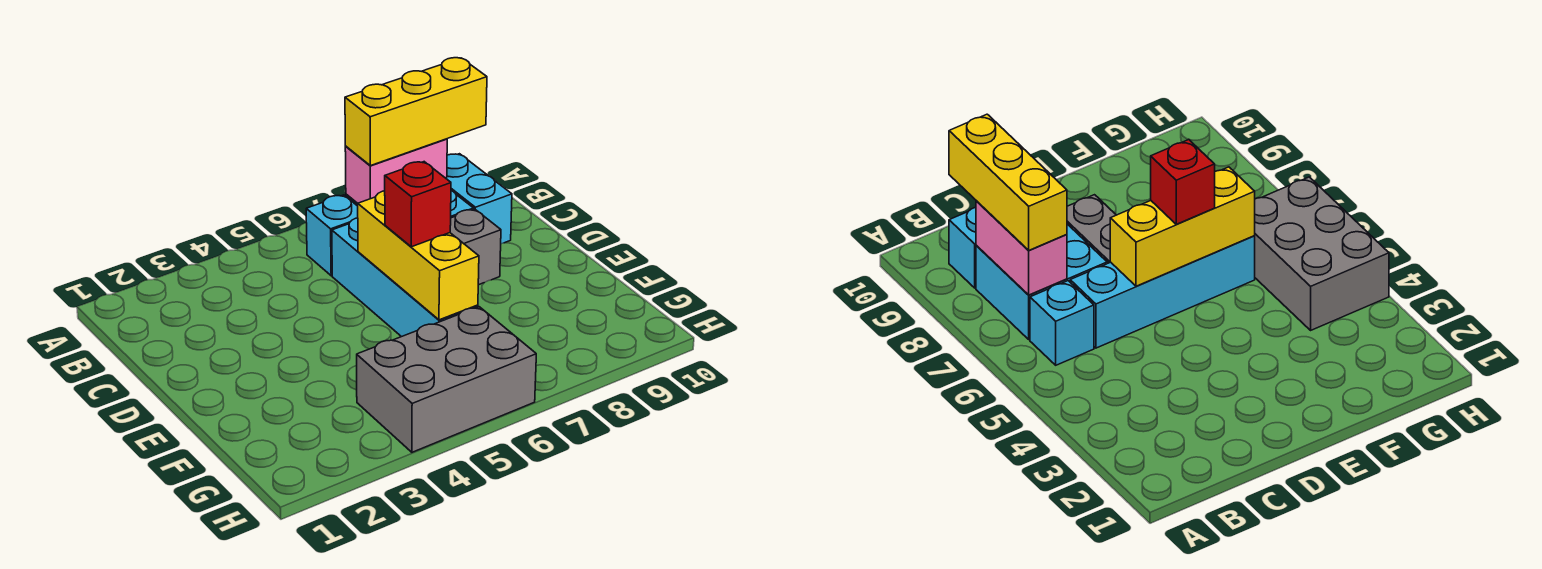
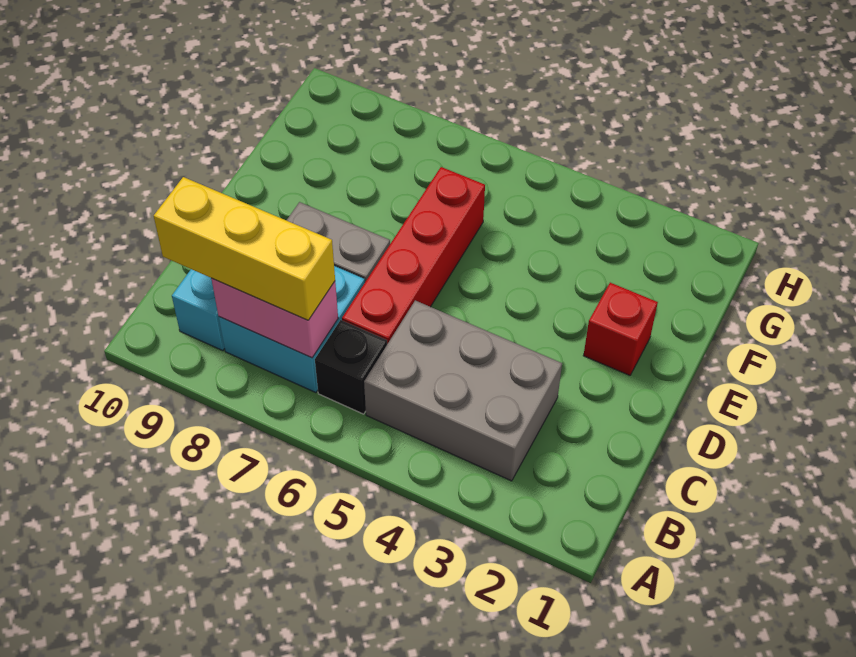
cyan 1x1 brick [306,195,358,276] -> black 1x1 brick [315,320,387,414]
cyan 1x4 brick [332,218,478,337] -> red 1x4 brick [342,167,485,344]
yellow 1x3 brick [358,191,479,320] -> none
red 1x1 brick [385,162,451,247] -> red 1x1 brick moved to [583,283,658,375]
grey 2x3 brick [357,307,536,452] -> grey 2x3 brick moved to [364,300,562,481]

